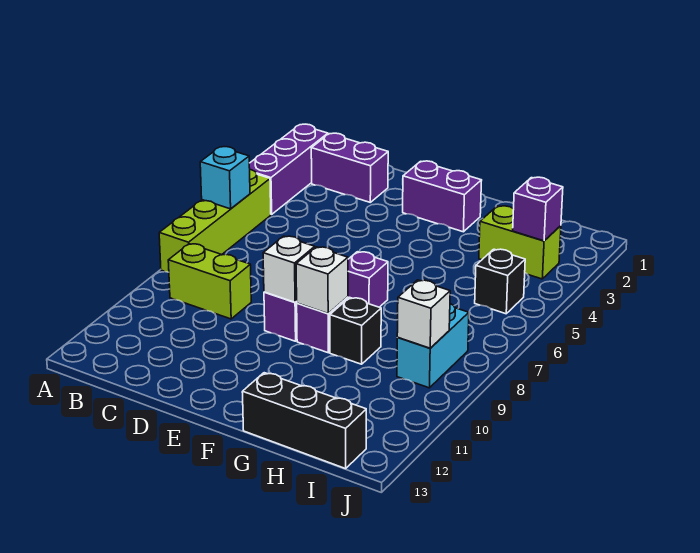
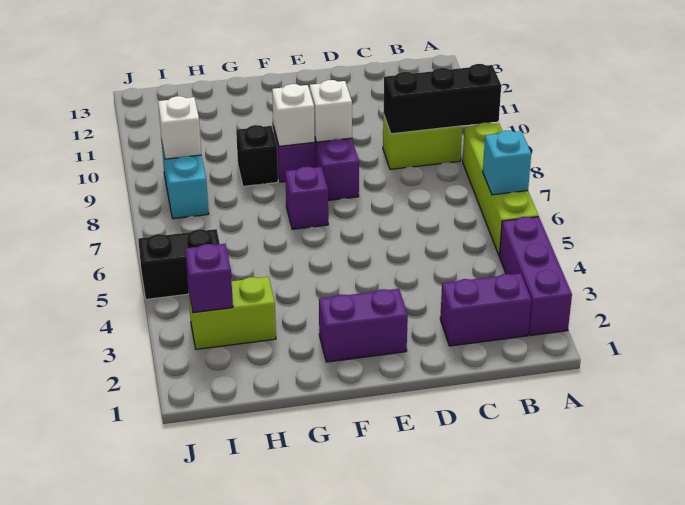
black 1x3 brick [242,373,366,469] -> black 1x3 brick moved to [383,64,501,134]
black 1x1 brick [475,249,525,314] -> black 1x2 brick [138,229,220,299]

